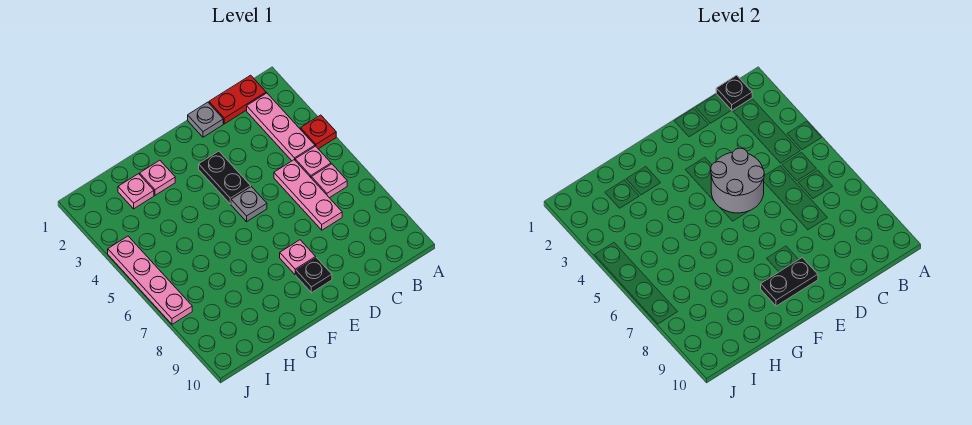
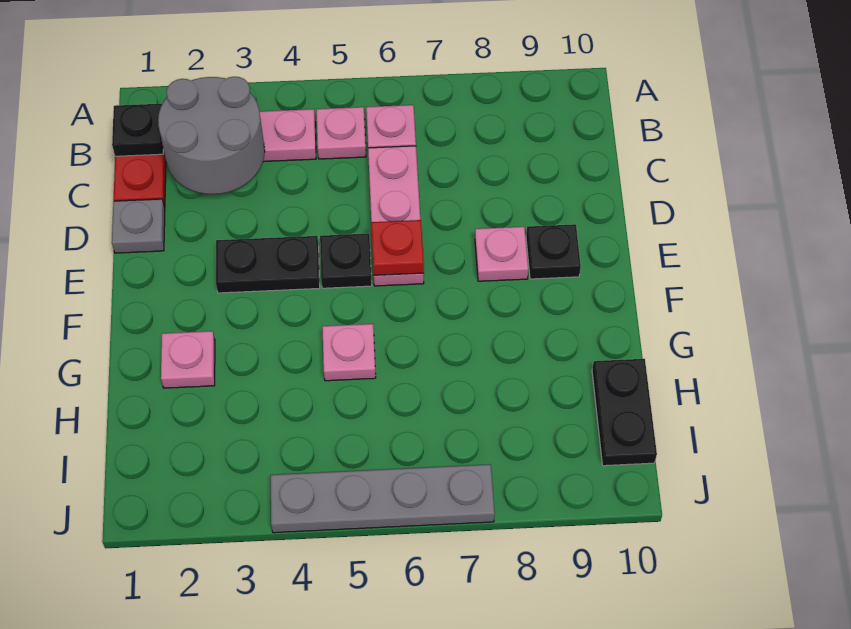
red 1x1 plate [300,115,336,149] -> red 1x1 plate moved to [371,220,424,275]
pink 1x3 plate [274,160,342,230] -> pink 1x3 plate turned to [368,146,424,286]
grey 2x2 round brick [711,148,764,213] -> grey 2x2 round brick moved to [158,77,265,194]
grey 1x1 plate [231,187,267,222] -> black 1x1 plate [320,233,372,288]
black 1x2 plate [761,257,818,306] -> black 1x2 plate moved to [592,359,657,466]
pink 1x1 plate [118,174,154,209] -> pink 1x1 plate moved to [322,324,376,381]
pink 1x4 plate [108,236,192,324] -> grey 1x4 plate [271,464,495,533]

